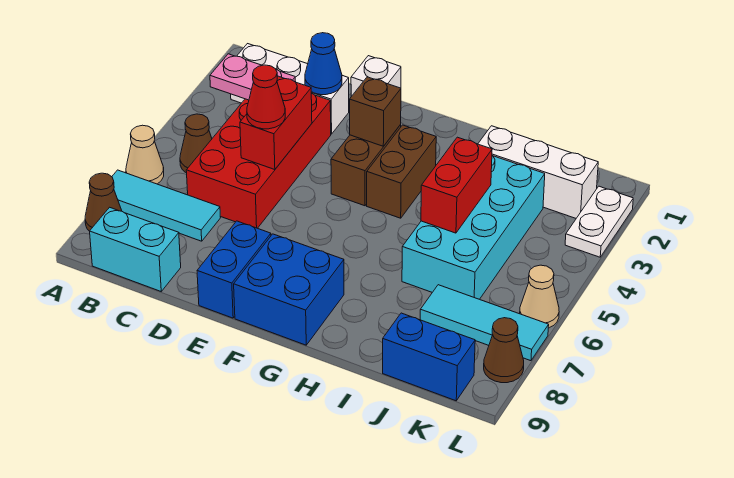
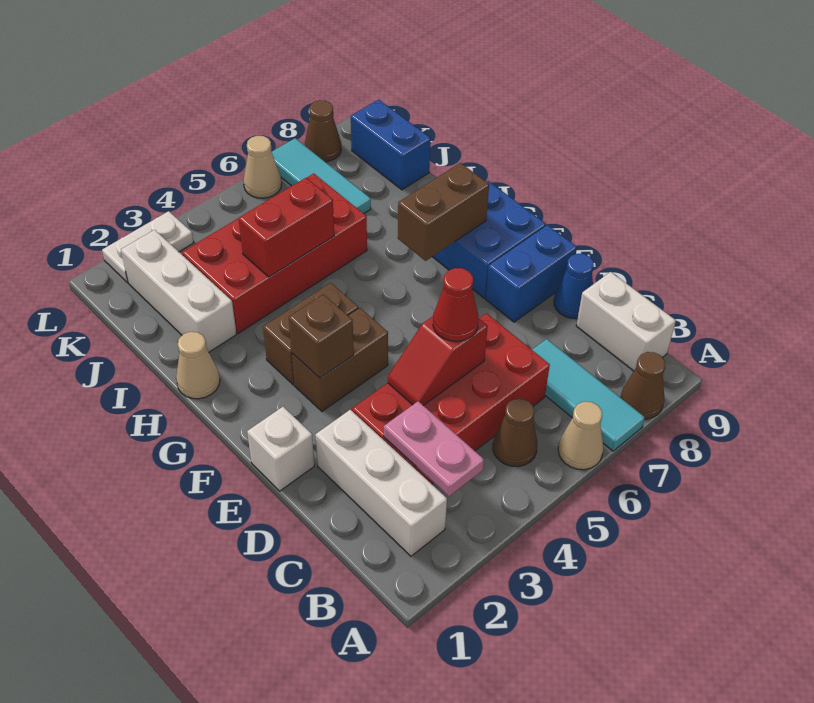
cyan 1x2 brick [90,207,181,291] -> white 1x2 brick [576,272,676,371]
blue 1x1 cone [305,33,342,95] -> blue 1x1 cone moved to [554,254,594,319]
red 1x2 brick [240,76,312,170] -> red 1x2 slope [388,316,488,406]
none -> brown 1x2 brick [398,163,489,261]
none -> tan 1x1 cone [176,332,220,399]
cyan 2x4 brick [402,156,545,299] -> red 2x4 brick [182,173,367,333]

